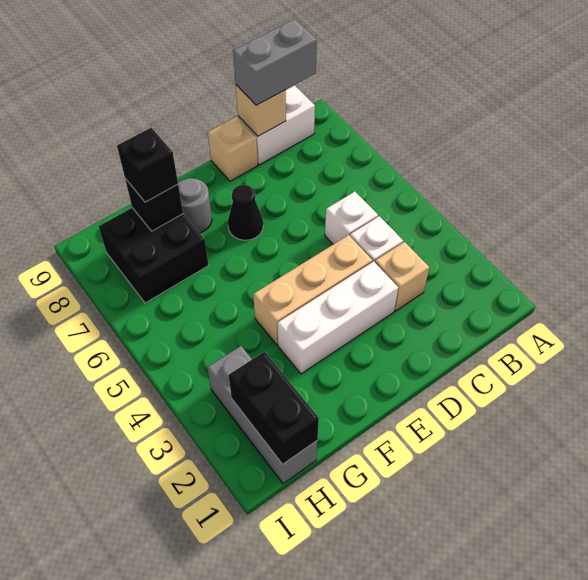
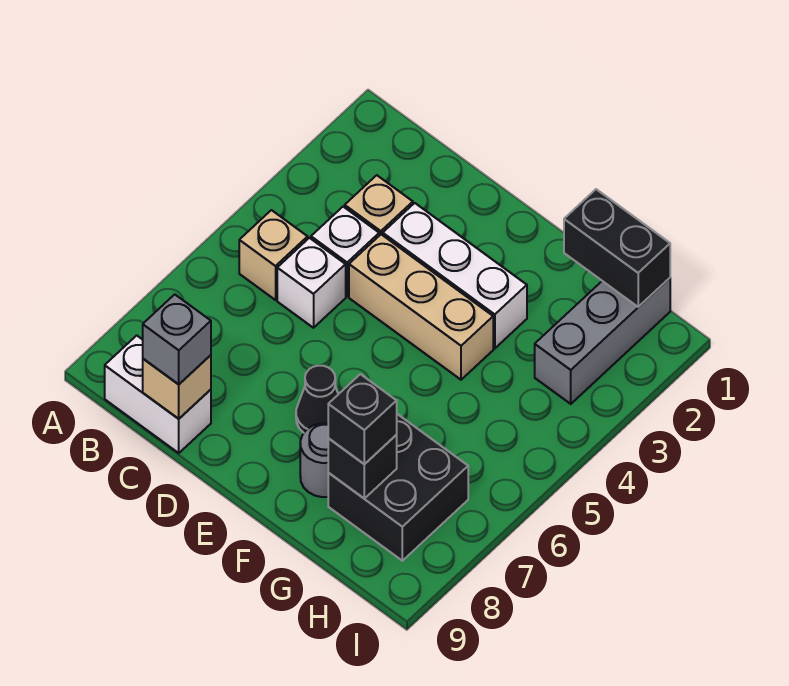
grey 1x2 brick [233,19,317,105] -> grey 1x1 brick [143,294,211,384]
tan 1x1 brick [208,117,258,181] -> tan 1x1 brick moved to [239,210,308,300]
black 1x2 brick [229,352,319,464] -> black 1x2 brick turned to [564,189,670,307]

